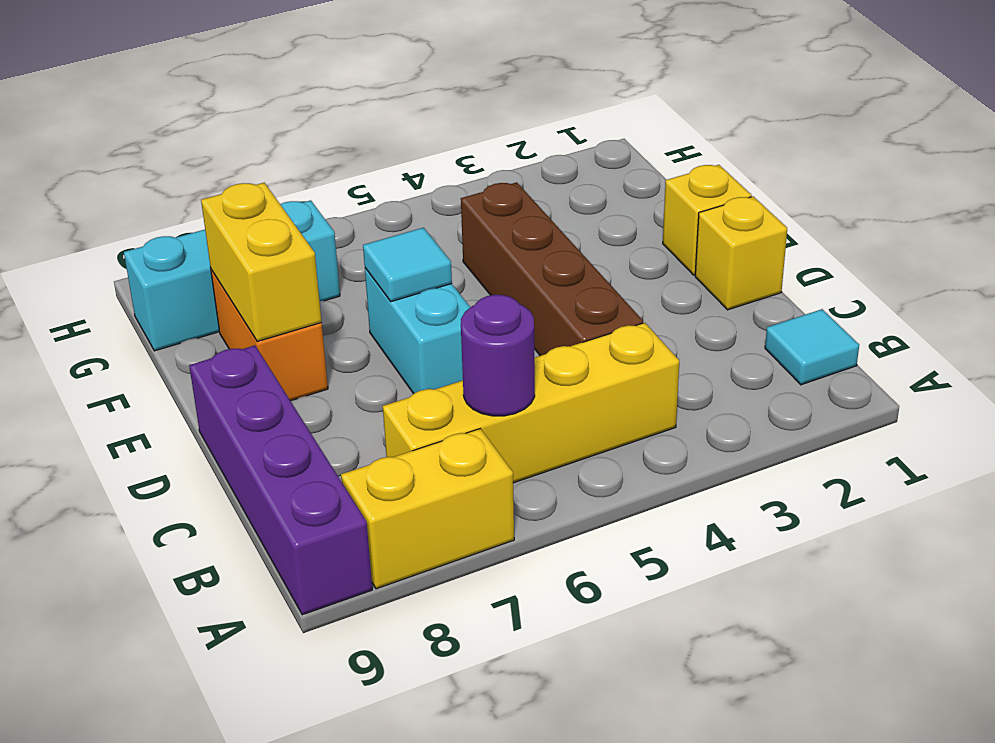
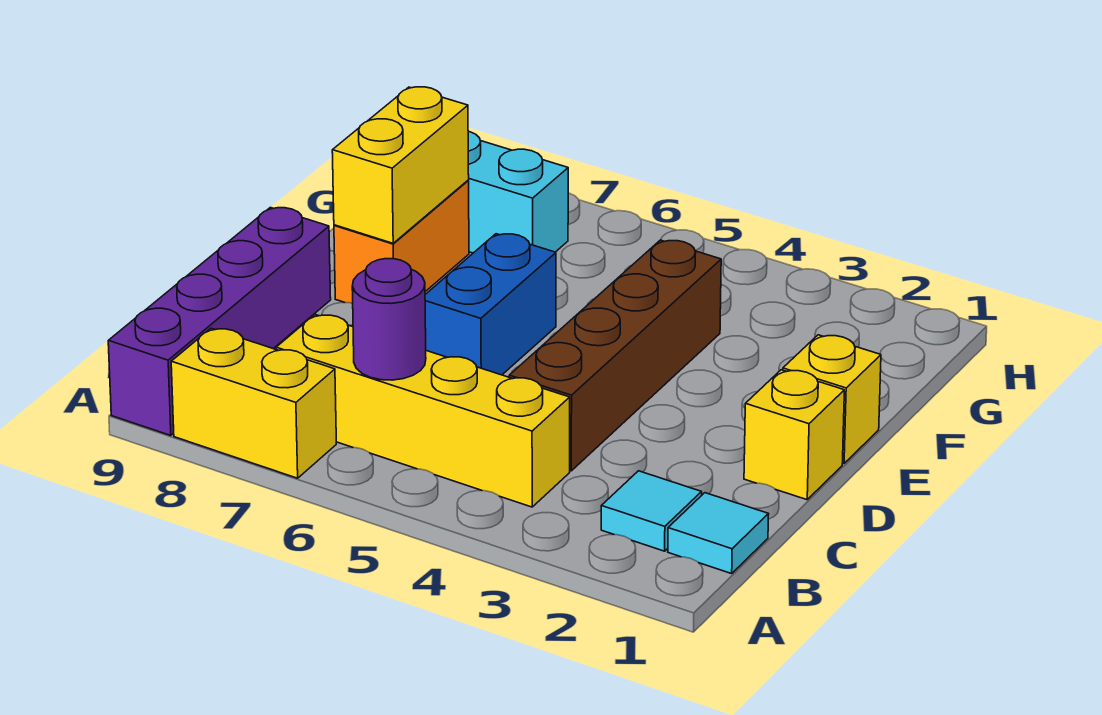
cyan 1x2 brick [365,268,470,394] -> blue 1x2 brick [425,234,556,375]
cyan 1x1 tile [363,228,452,302] -> cyan 1x1 tile moved to [601,471,702,551]

